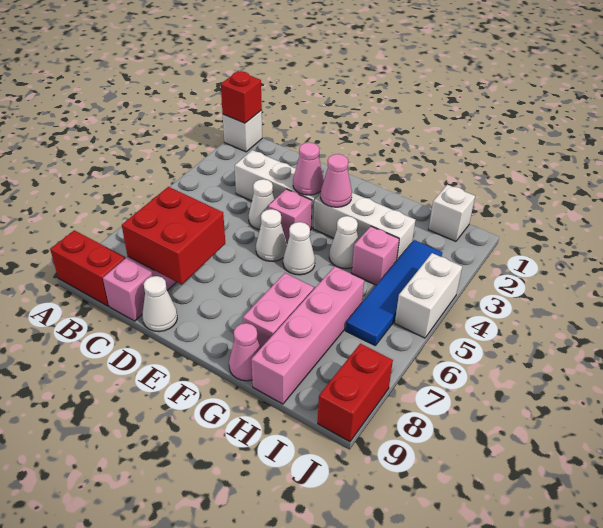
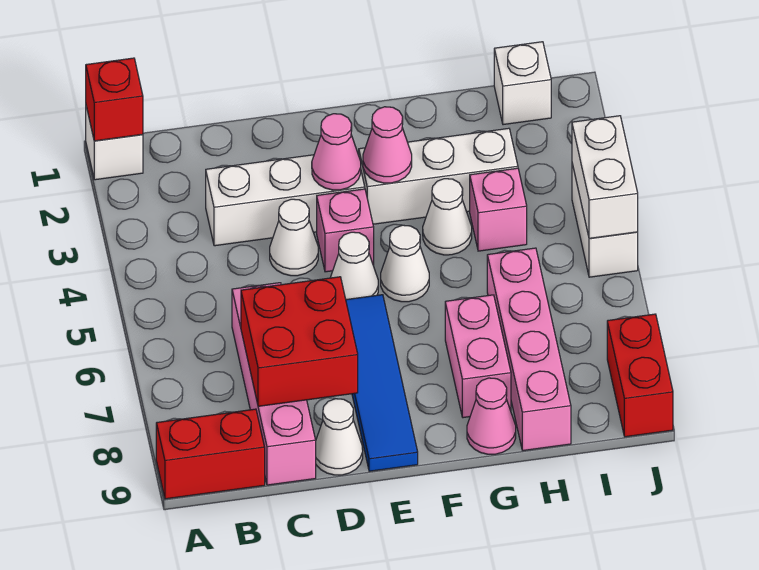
blue 1x4 tile [346,240,442,345] -> blue 1x4 tile moved to [346,295,418,471]
none -> white 1x2 brick [572,116,638,238]

